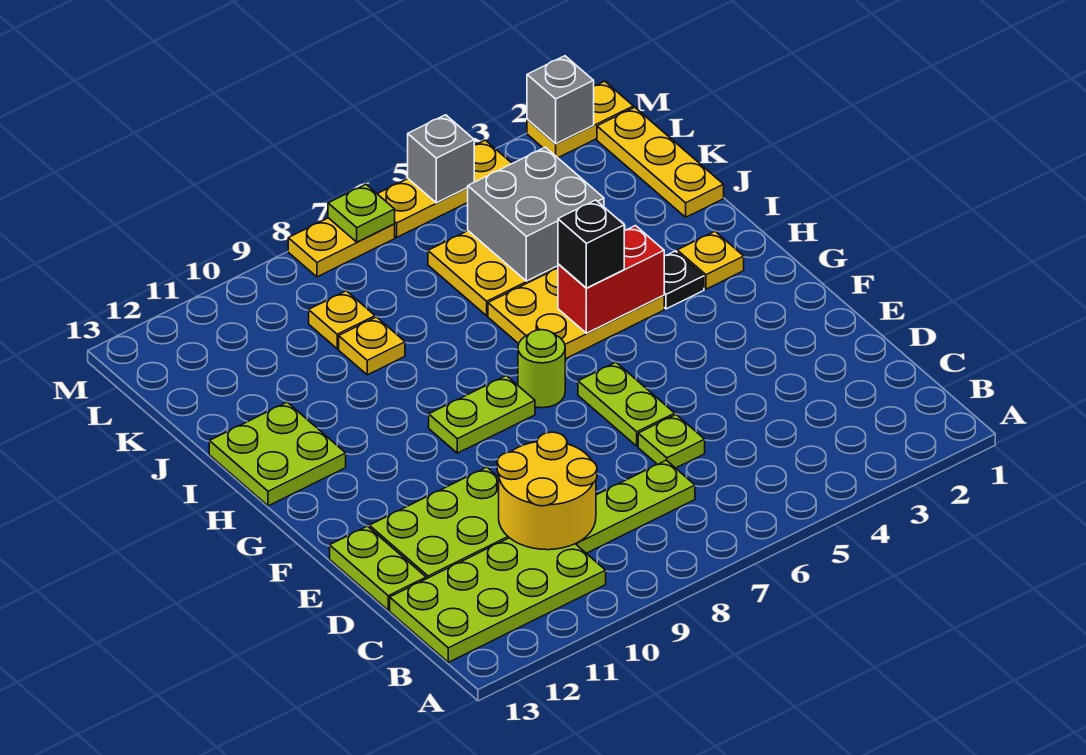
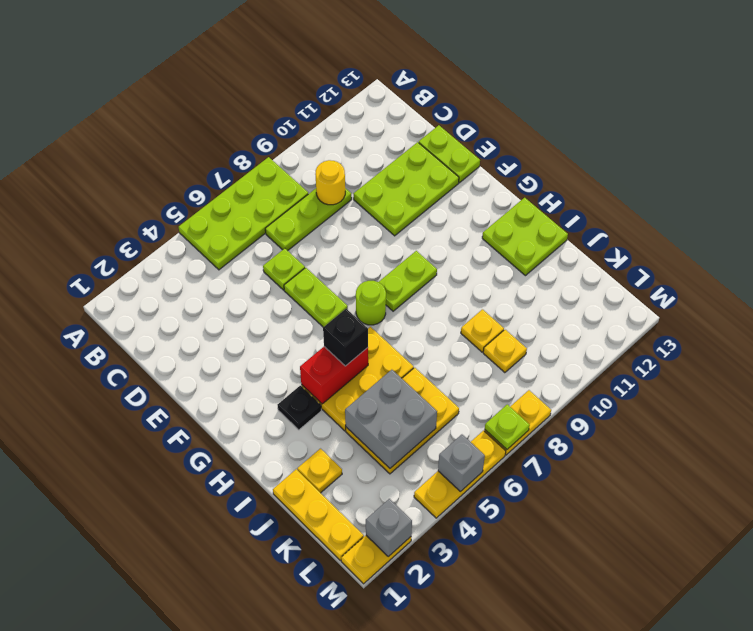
lime 2x4 plate [390,538,606,662] -> lime 2x4 plate moved to [179,157,308,270]
yellow 2x2 round brick [497,432,597,550] -> yellow 1x1 round brick [315,160,345,205]
yellow 1x1 plate [677,232,744,289] -> yellow 1x1 plate moved to [297,449,342,493]

